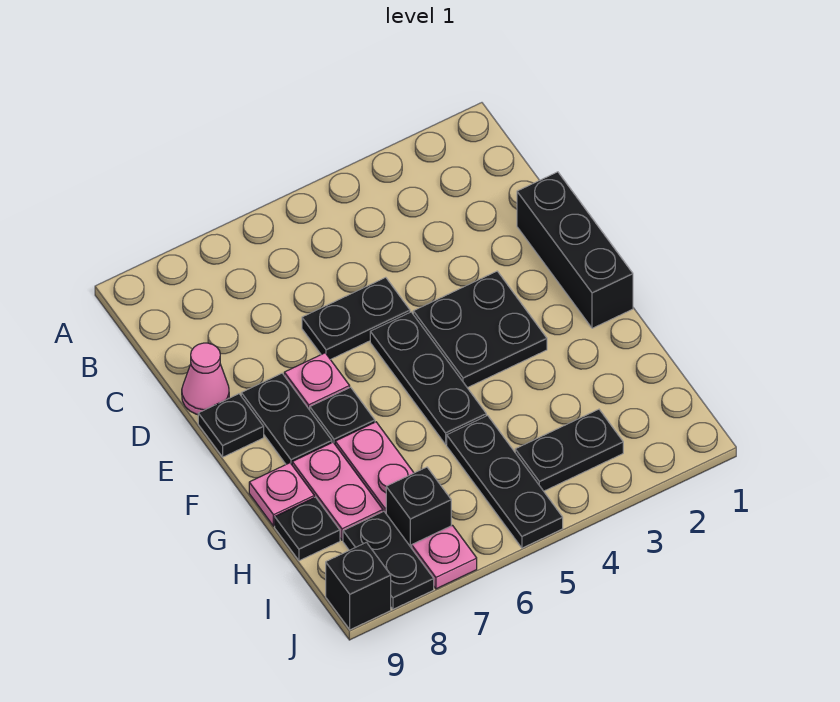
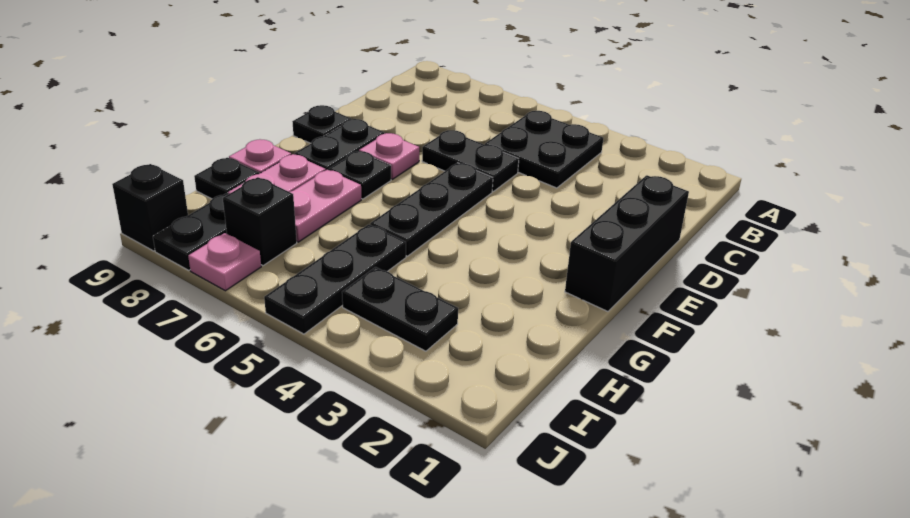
pink 1x1 cone [182,343,229,415] -> none
black 2x2 plate [413,271,547,388] -> black 2x2 plate moved to [485,111,603,188]

